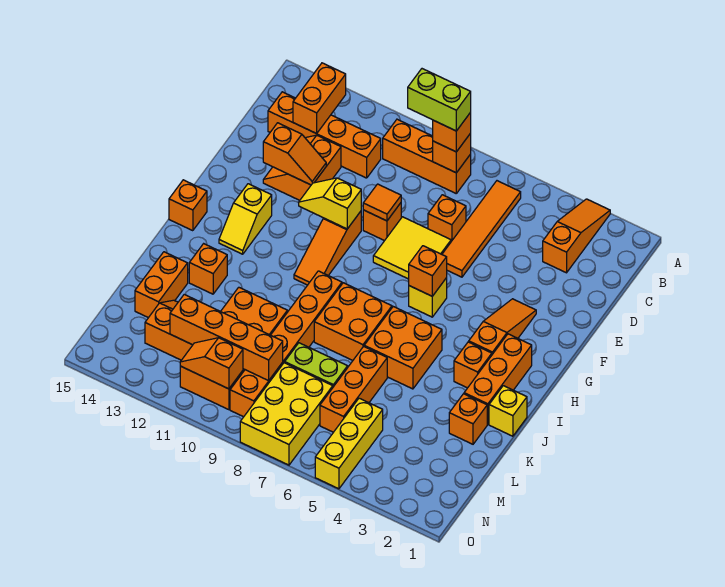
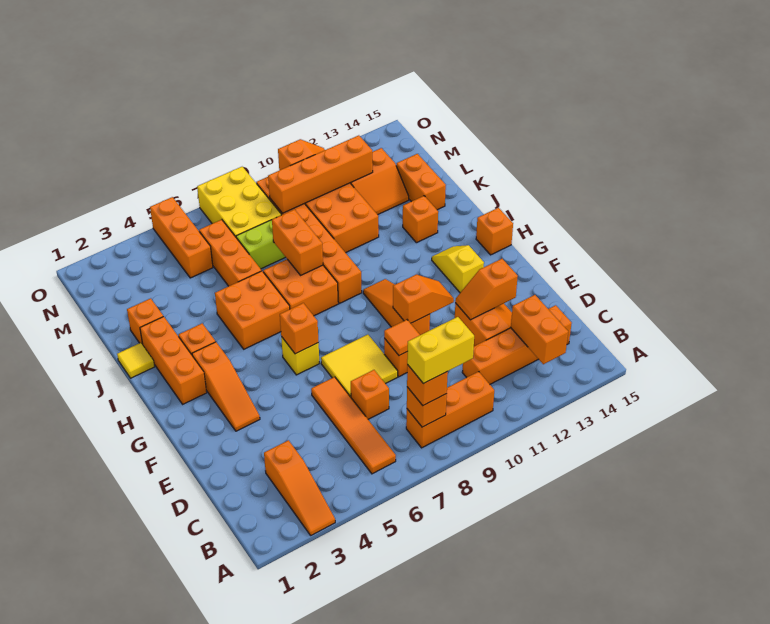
lime 1x2 brick [408,69,471,131] -> yellow 1x2 brick [407,317,474,384]
yellow 1x2 slope [299,178,361,229] -> orange 1x2 slope [393,275,454,323]
yellow 1x1 brick [489,386,527,436] -> yellow 1x1 tile [117,343,155,378]
none -> orange 1x2 brick [272,209,323,275]
yellow 1x3 brick [315,398,383,489] -> orange 1x3 brick [150,197,213,278]

